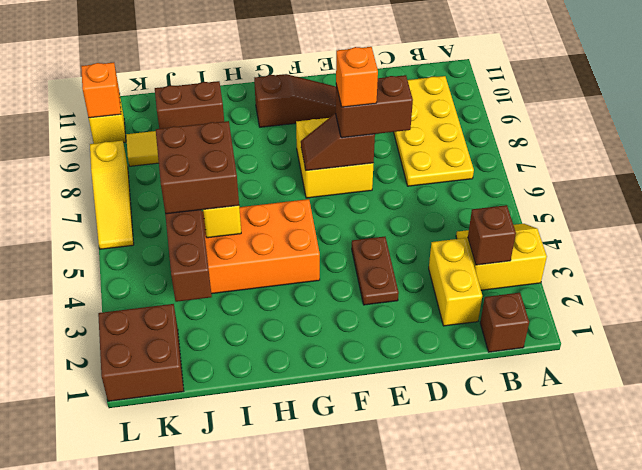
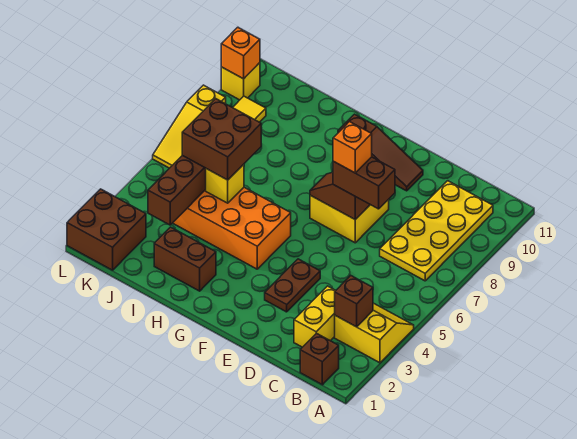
brown 1x2 brick [155,81,224,129] -> brown 1x2 brick moved to [154,227,216,291]

